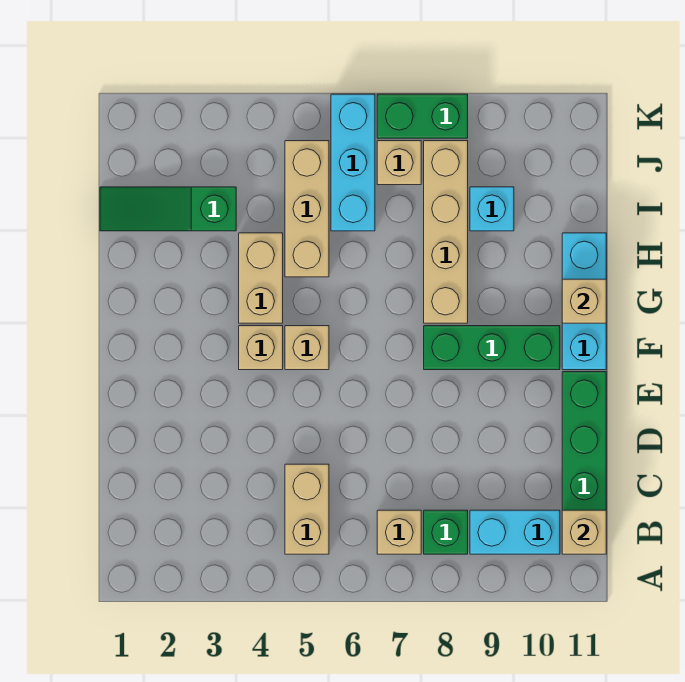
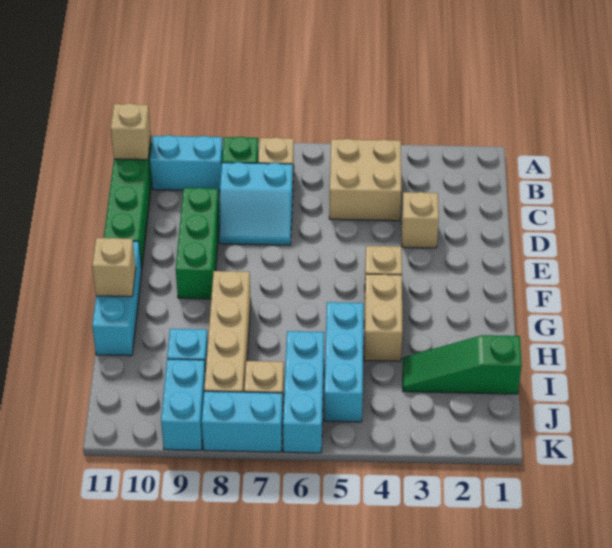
tan 1x2 brick [285,464,329,554] -> tan 2x2 brick [329,139,401,221]
none -> cyan 2x2 slope [219,162,293,245]
tan 1x1 brick [285,326,329,370] -> tan 1x1 brick moved to [401,192,439,248]
green 1x3 brick [424,326,560,370] -> green 1x3 brick turned to [176,188,220,299]
tan 1x3 brick [285,141,329,277] -> cyan 1x3 brick [324,302,364,422]
green 1x3 slope [100,187,236,231] -> green 1x3 slope turned to [403,335,522,394]
none -> cyan 1x2 brick [161,359,205,450]
green 1x2 brick [377,94,468,138] -> cyan 1x2 brick [202,391,283,452]

